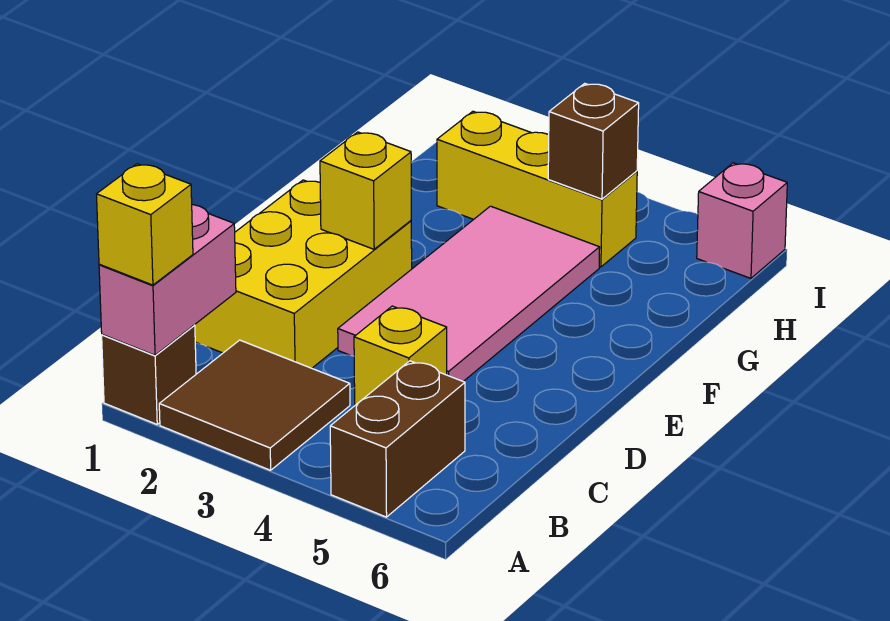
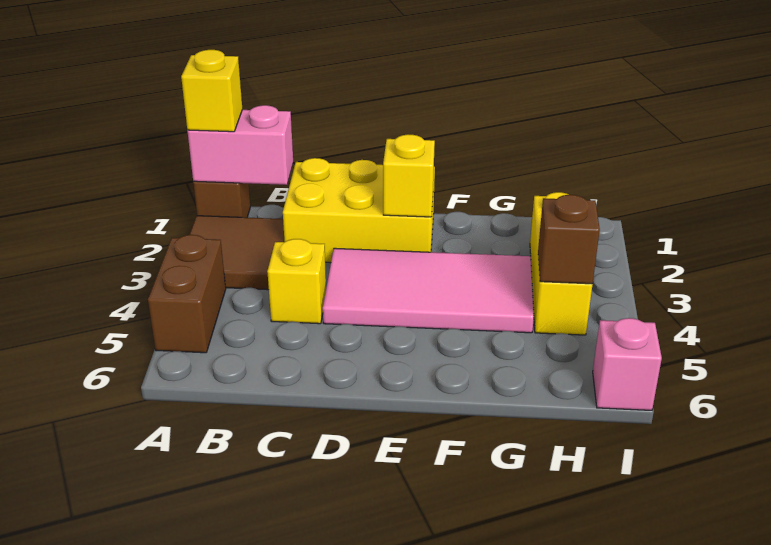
brown 1x2 brick [330,361,465,517] -> brown 1x2 brick turned to [148,235,226,353]

